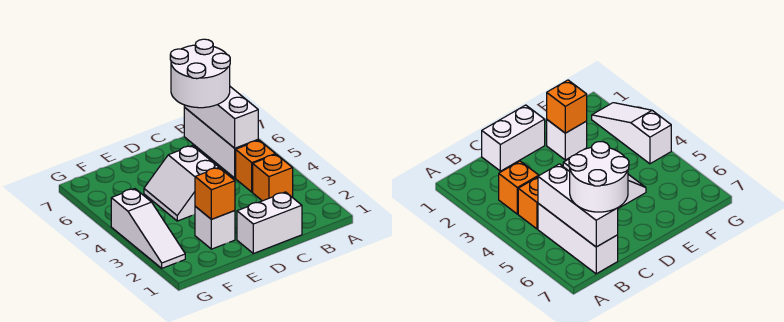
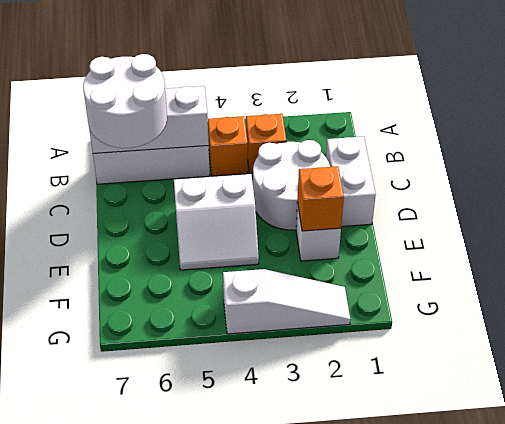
none -> white 2x2 round brick [253,140,330,230]

